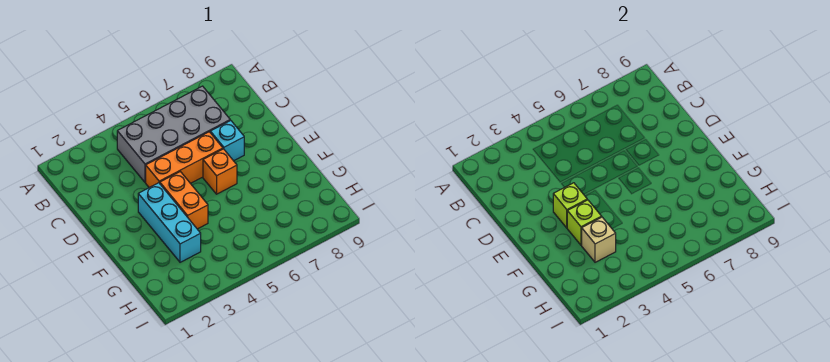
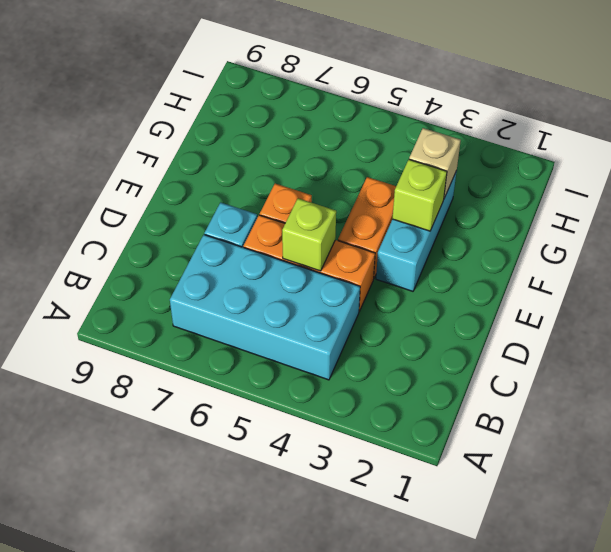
grey 2x4 brick [117,86,230,182] -> cyan 2x4 brick [170,235,360,380]
lime 1x1 brick [553,183,587,228] -> lime 1x1 brick moved to [282,198,336,271]

